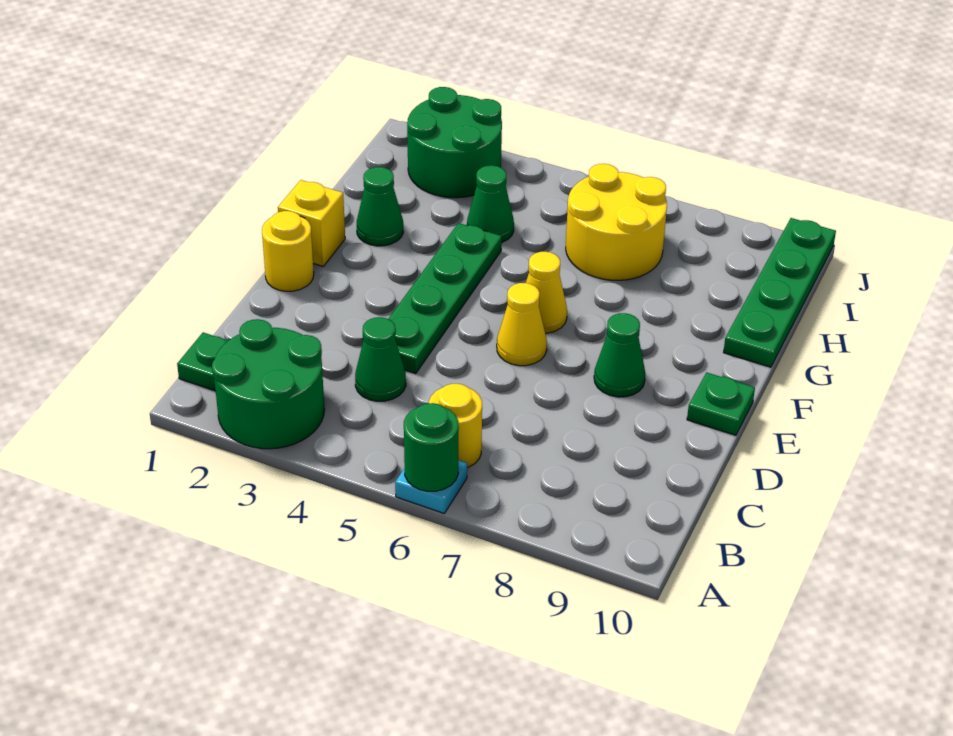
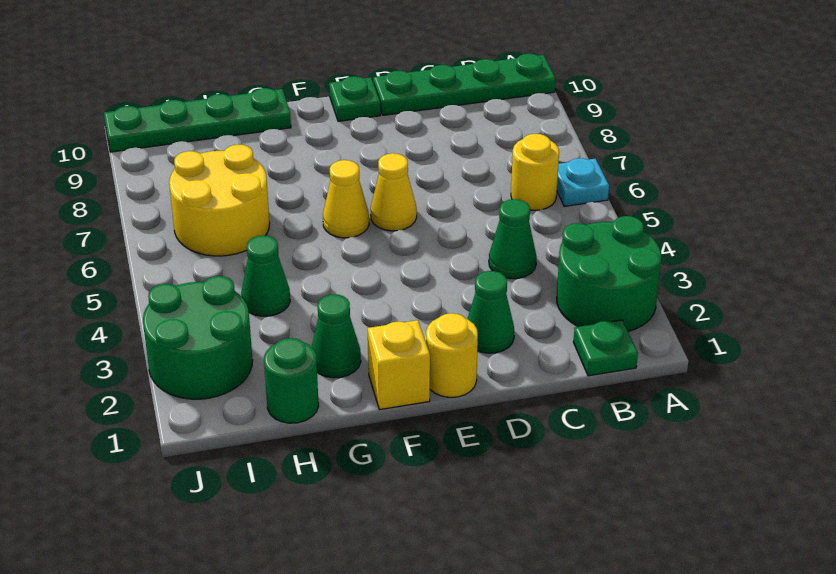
green 1x1 round brick [404,403,459,491] -> green 1x1 round brick moved to [264,338,319,423]
green 1x4 plate [389,223,502,374] -> green 1x4 plate moved to [373,54,556,115]
green 1x1 cone [594,313,645,397] -> green 1x1 cone moved to [467,271,514,353]

